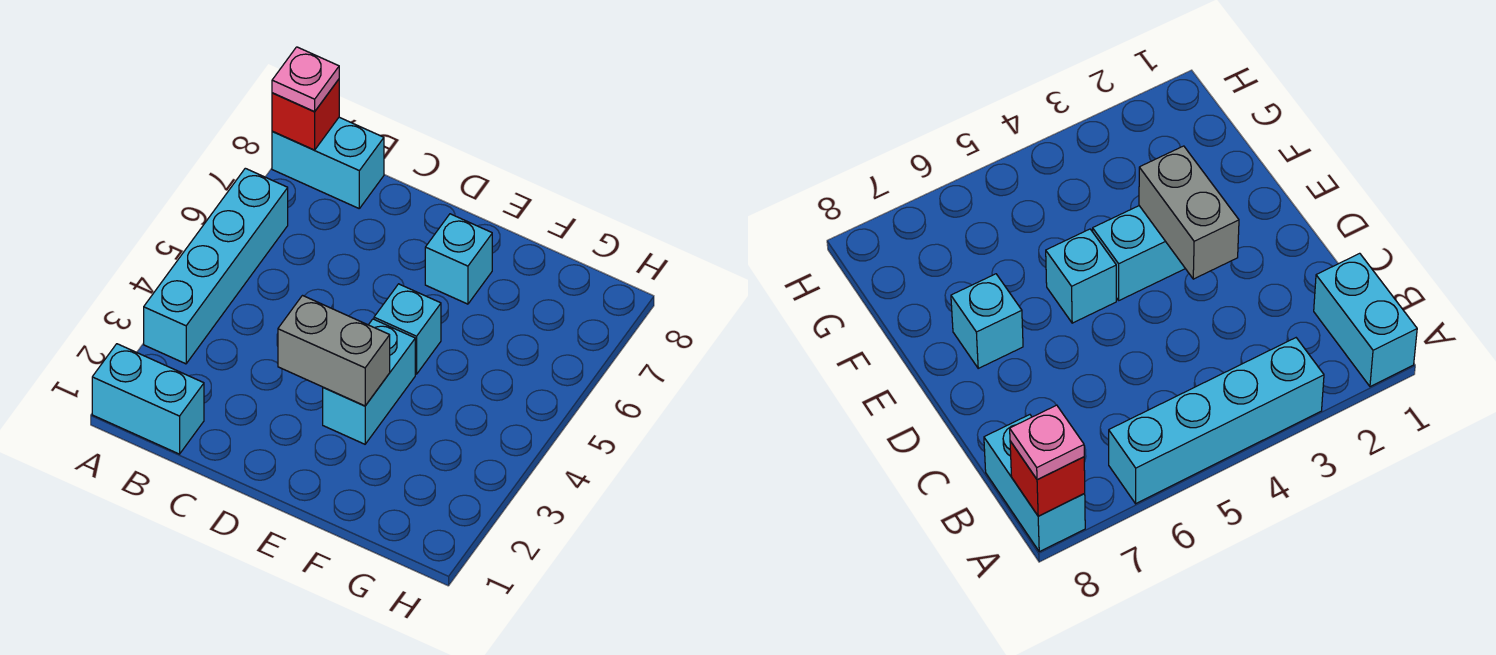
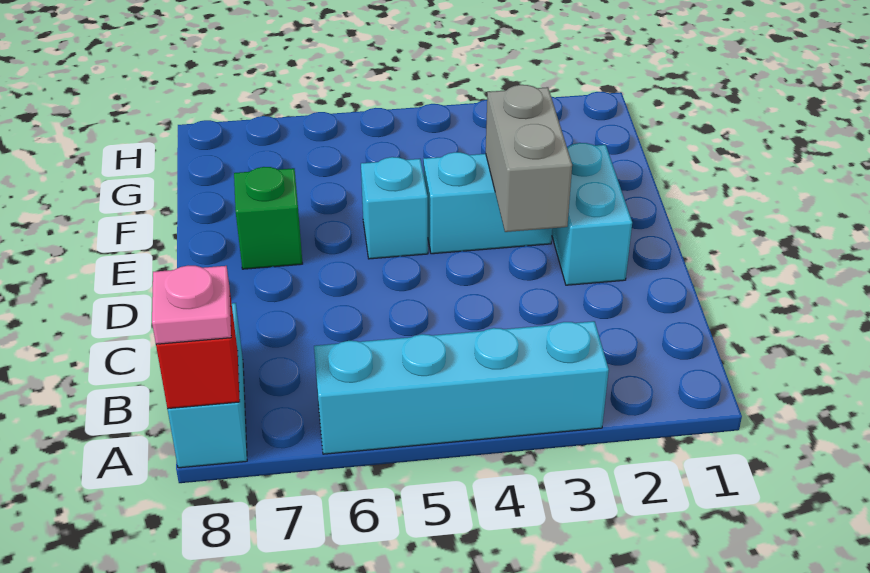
cyan 1x2 brick [92,344,204,454] -> cyan 1x2 brick moved to [552,143,632,285]
cyan 1x1 brick [425,214,492,304] -> green 1x1 brick [234,167,303,269]

